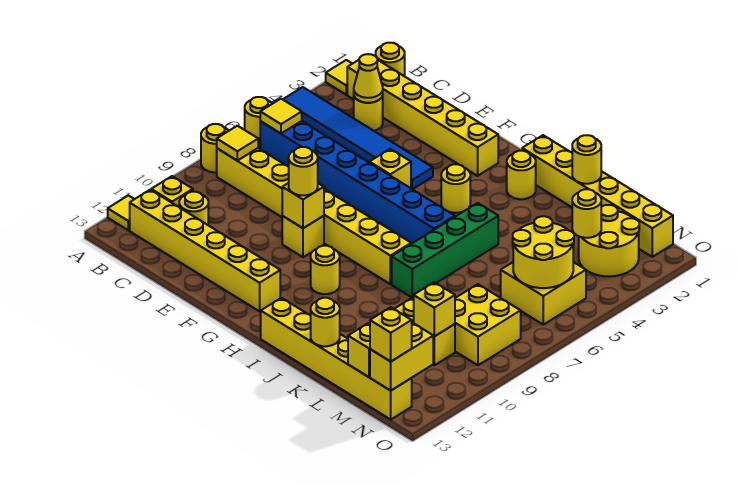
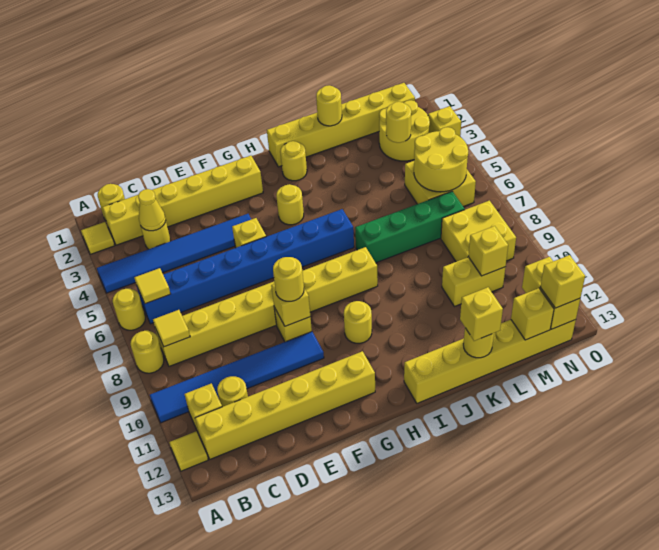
none -> blue 1x6 tile [150,332,324,423]
green 1x4 brick [392,203,498,298] -> green 1x4 brick turned to [355,191,465,263]
none -> yellow 1x1 brick [460,287,503,341]
none -> yellow 1x1 brick [428,106,461,137]

